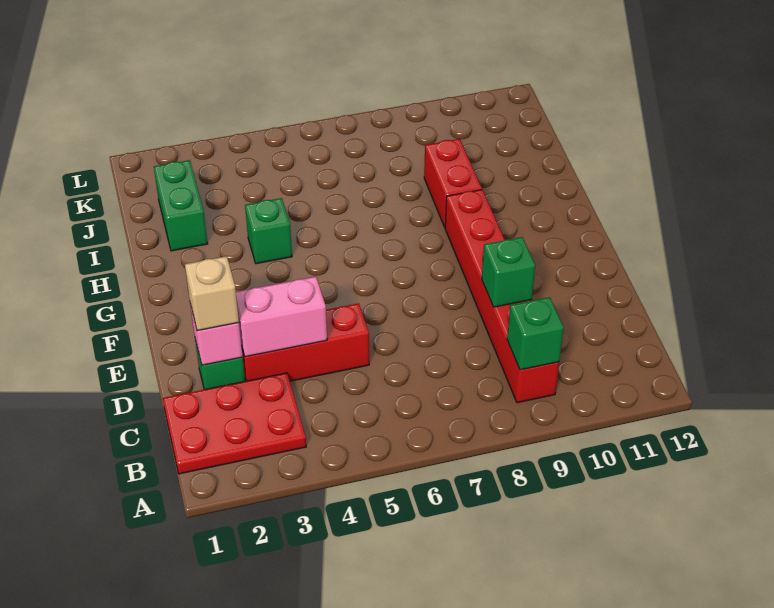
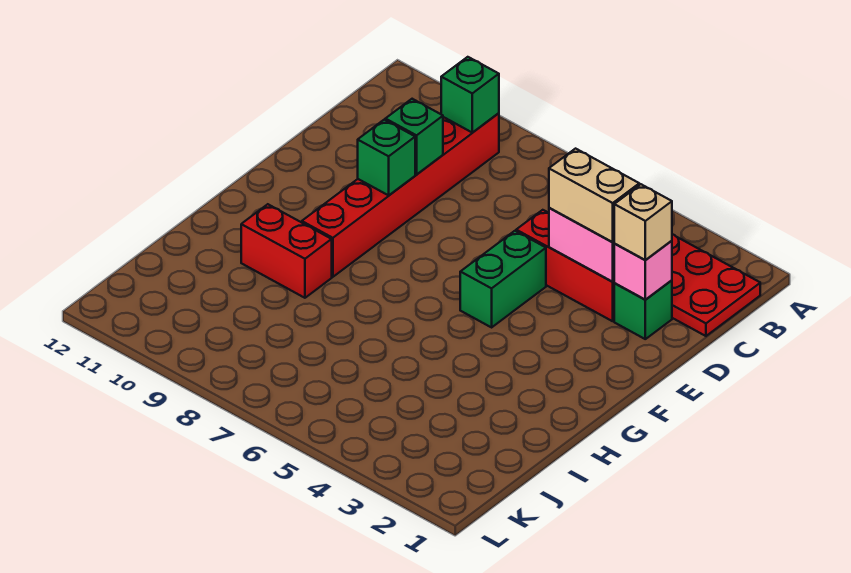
none -> tan 1x2 brick [549,149,639,242]
green 1x1 brick [245,198,292,264] -> green 1x1 brick moved to [358,120,415,195]
red 1x2 brick [424,139,482,227] -> red 1x2 brick turned to [241,204,332,298]
green 1x2 brick [154,160,208,251] -> green 1x2 brick moved to [460,231,546,327]

